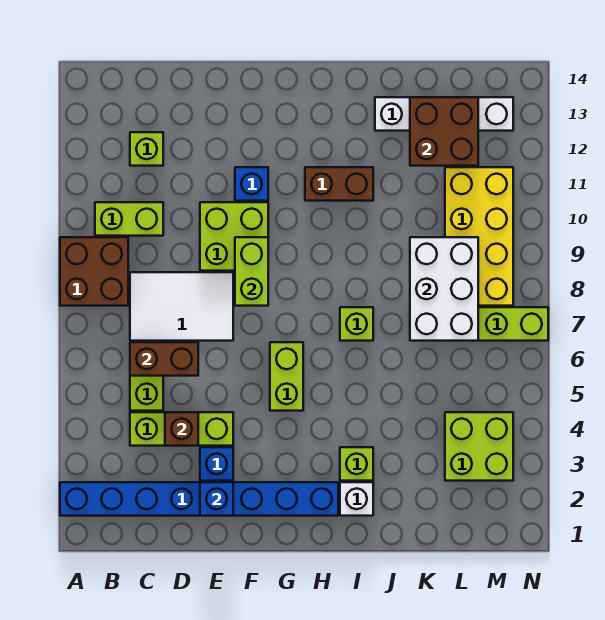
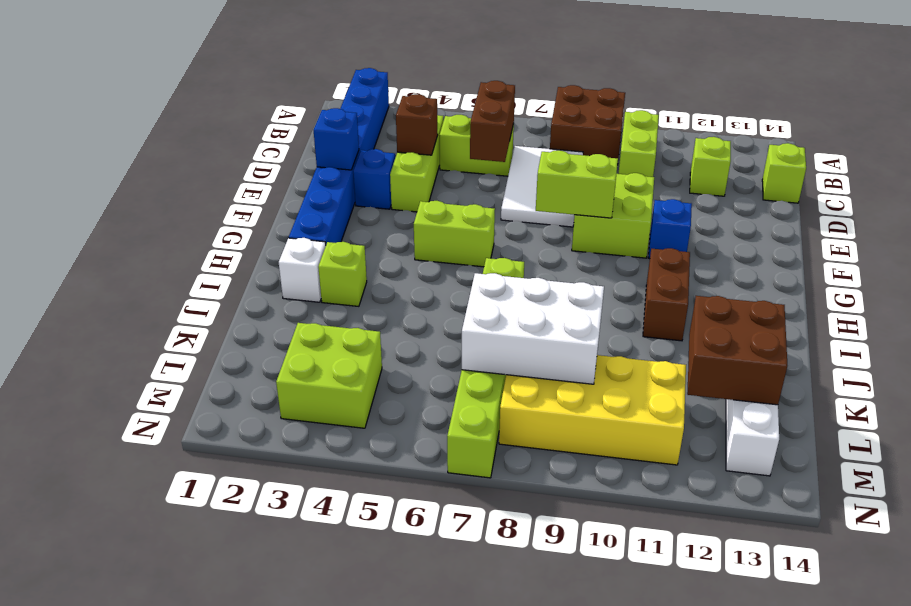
none -> lime 1x1 brick [762,143,806,203]

